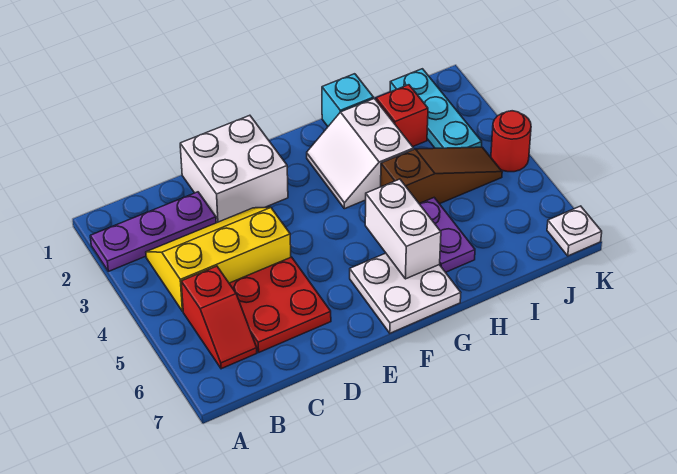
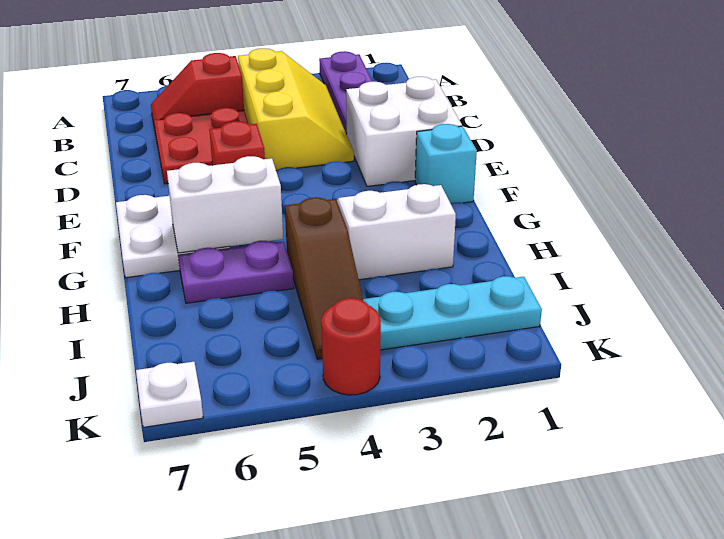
cyan 1x1 brick [322,74,374,126] -> cyan 1x1 brick moved to [415,124,477,203]
red 1x1 brick [376,85,428,147] -> red 1x1 brick moved to [209,121,265,165]

